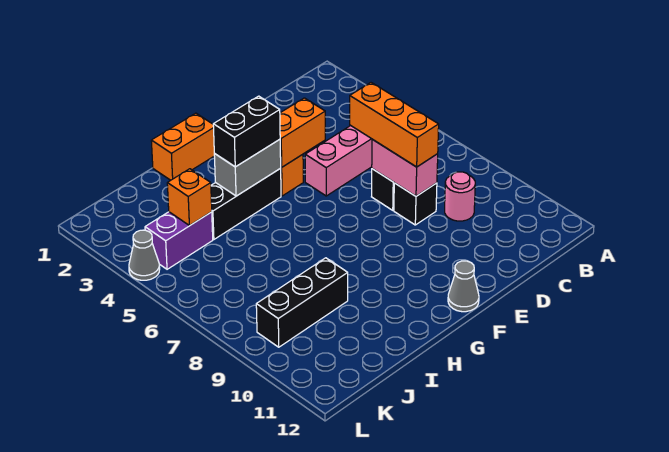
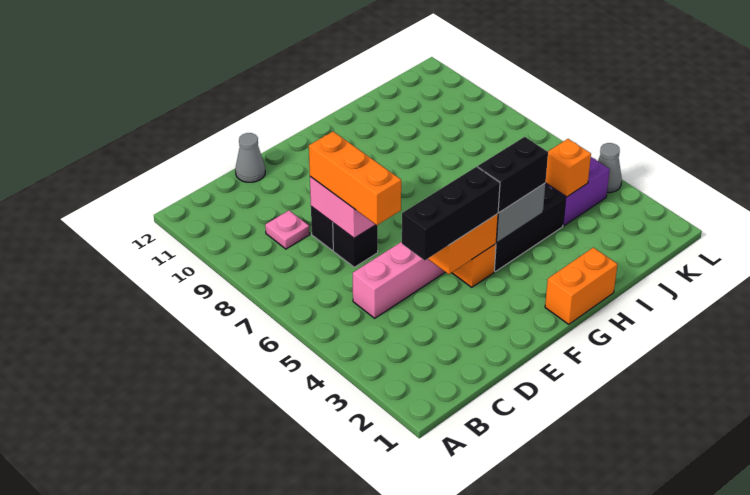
pink 1x1 round brick [445,172,475,221] -> pink 1x1 plate [265,211,310,249]
grey 1x1 cone [448,261,479,312] -> grey 1x1 cone moved to [235,133,265,182]
black 1x3 brick [256,258,348,347] -> black 1x3 brick moved to [402,167,500,260]

